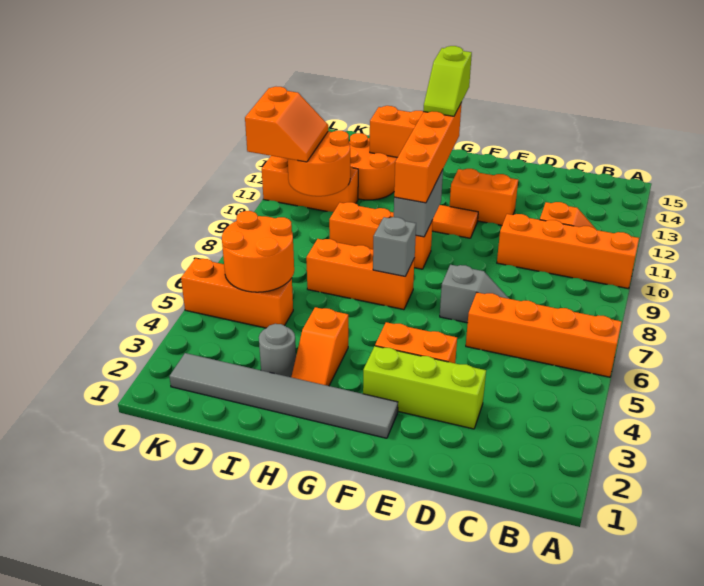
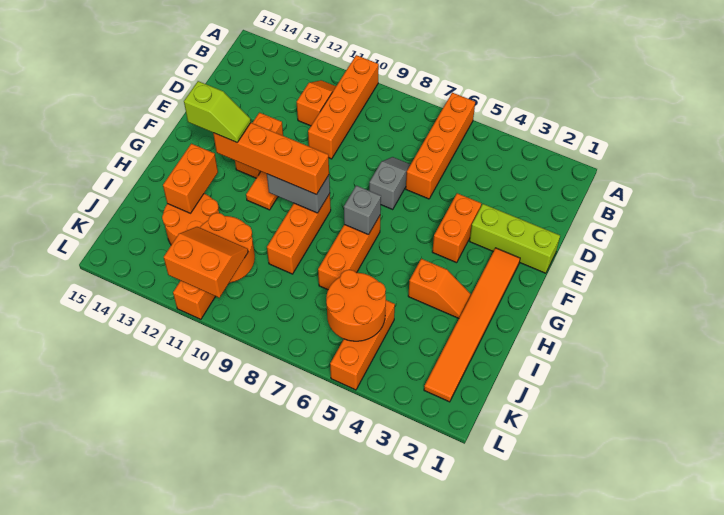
lime 1x3 brick [363,346,486,429] -> lime 1x3 brick turned to [470,204,560,273]
grey 1x6 tile [169,353,398,438] -> orange 1x6 tile [424,248,520,402]
grey 1x1 round brick [259,324,296,377] -> none

